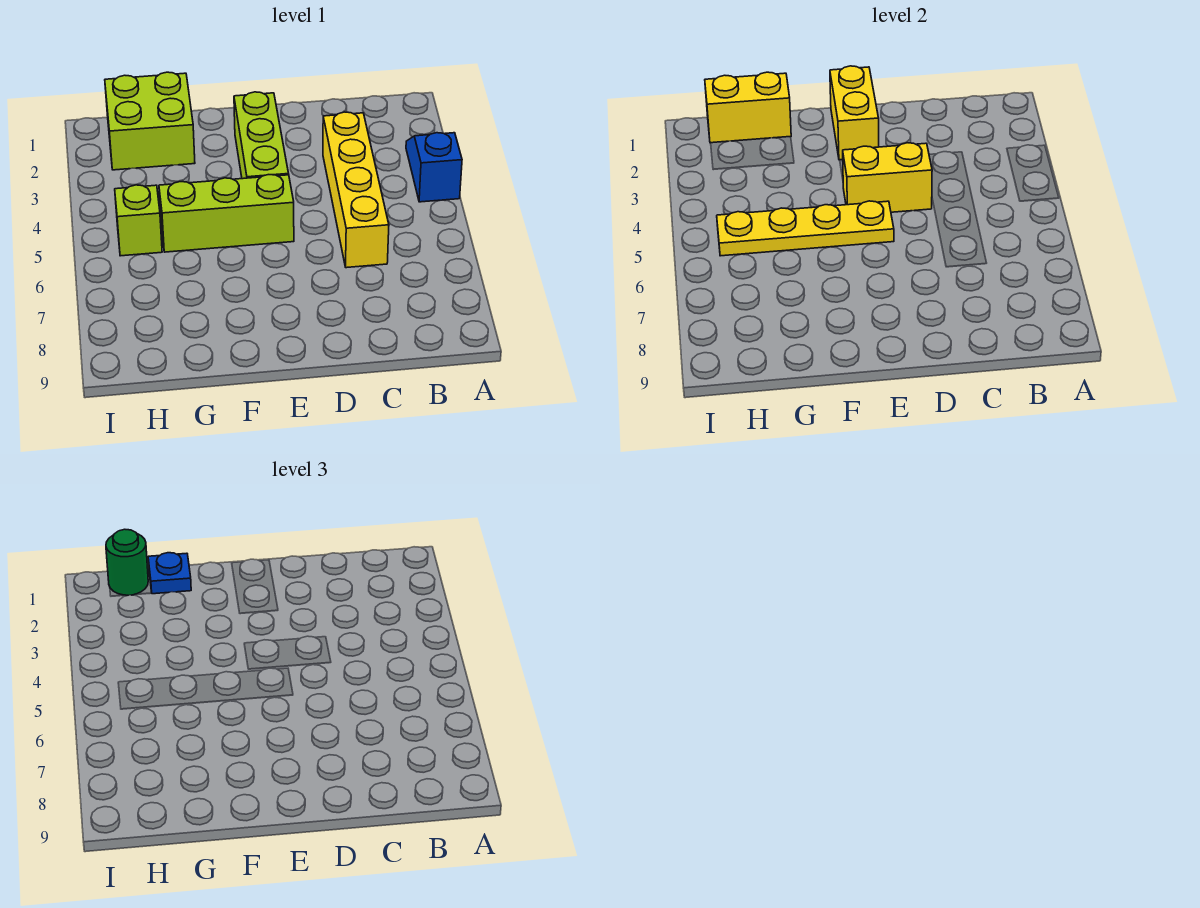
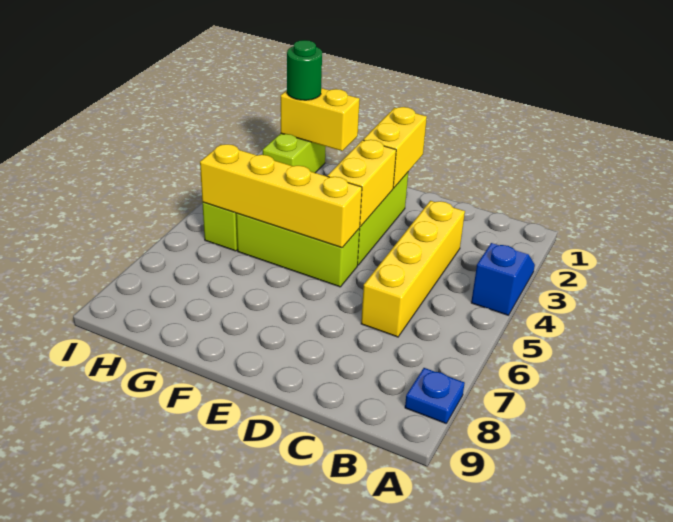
yellow 1x2 brick [843,143,932,212] -> yellow 1x2 brick turned to [327,140,396,227]
yellow 1x4 plate [717,201,894,256] -> yellow 1x4 brick [200,144,362,248]
lime 2x2 brick [105,72,195,170] -> lime 1x2 brick [263,133,326,173]
blue 1x1 plate [148,553,191,594] -> blue 1x1 plate moved to [405,368,465,423]

